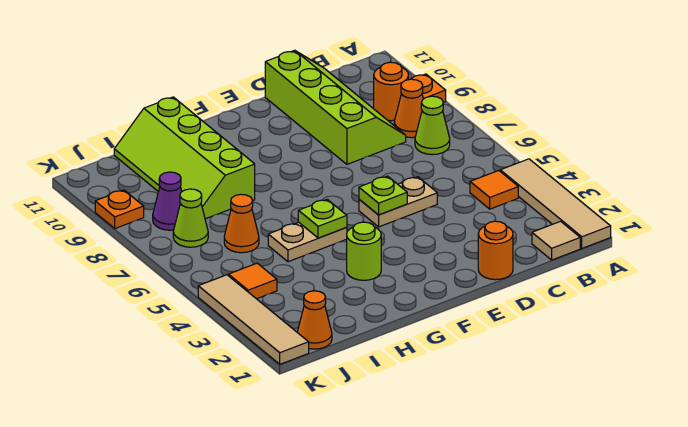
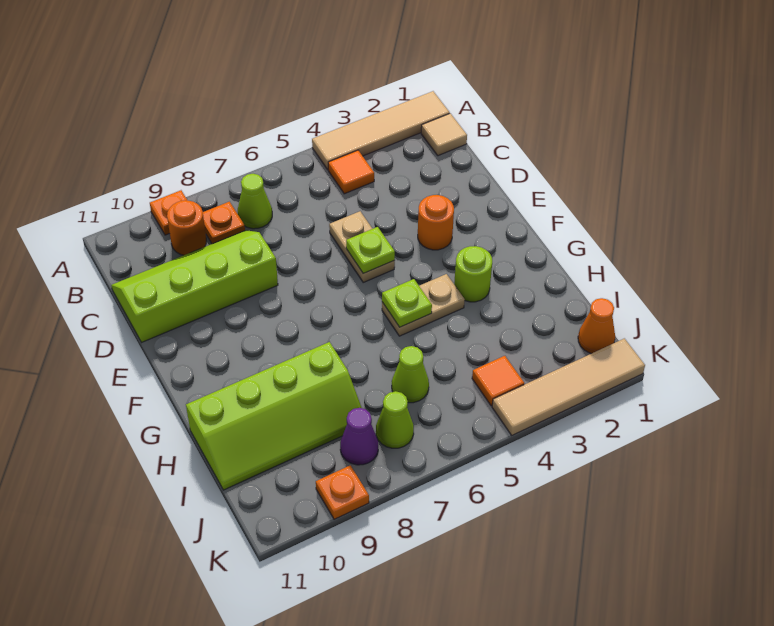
orange 1x1 cone [394,79,423,138] -> orange 1x1 plate [203,202,245,244]
orange 1x1 round brick [478,221,513,280] -> orange 1x1 round brick moved to [418,195,454,250]
tan 1x2 plate [268,222,347,262] -> tan 1x2 plate turned to [382,274,465,336]
orange 1x1 cone [224,194,259,253] -> lime 1x1 cone [392,346,429,403]

